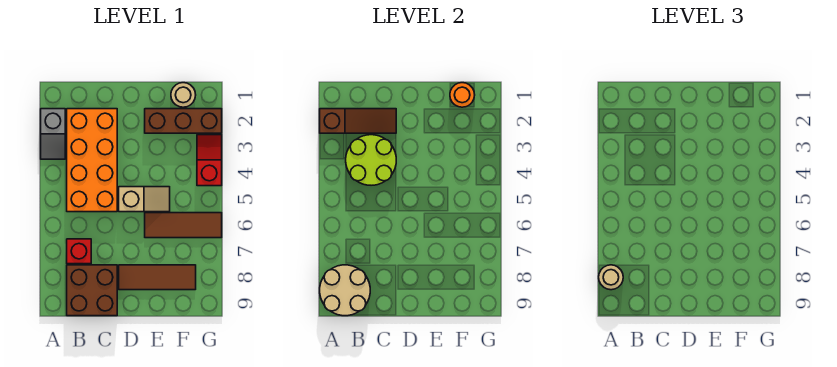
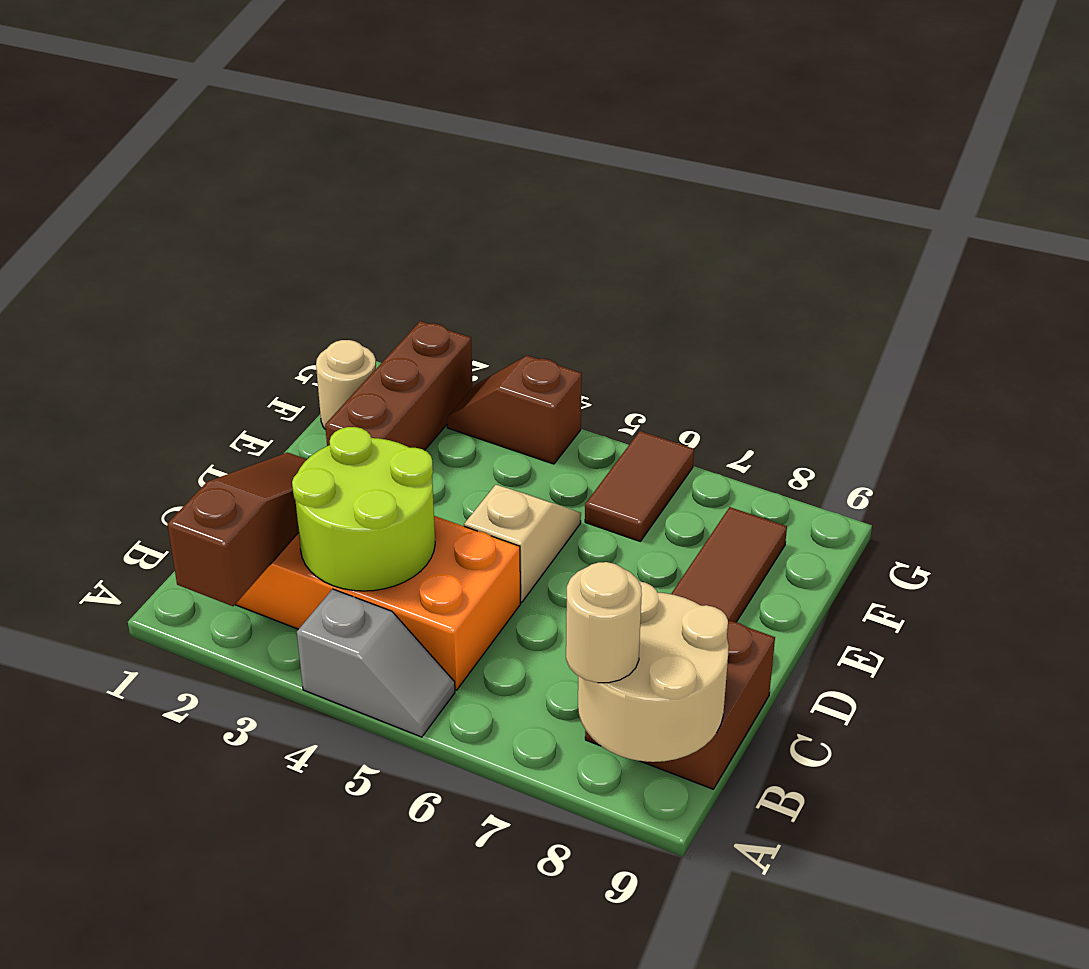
grey 1x2 slope [41,109,65,159] -> grey 1x2 slope moved to [297,589,455,737]
red 1x1 brick [67,239,91,264] -> none
brown 1x3 tile [145,213,222,238] -> brown 1x2 tile [585,431,694,541]
orange 1x1 round brick [450,83,475,107] -> none
red 1x2 slope [197,135,222,186] -> brown 1x2 slope [447,355,582,464]

